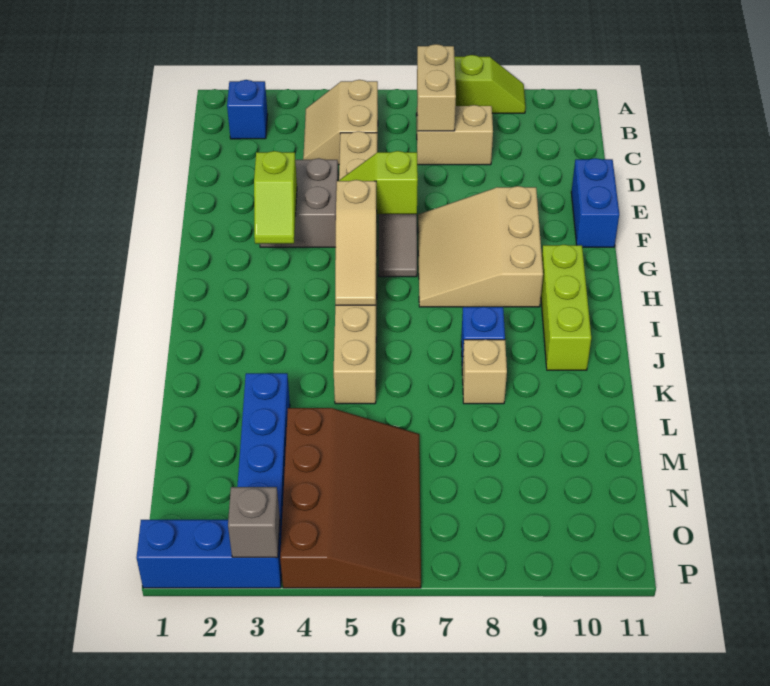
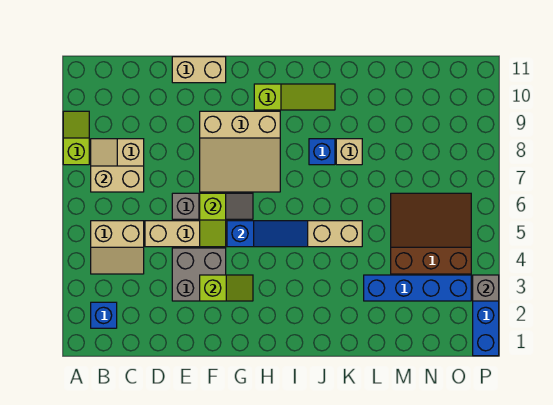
blue 1x2 brick [571,158,619,247] -> tan 1x2 brick [172,57,226,83]
tan 1x3 slope [335,180,377,305] -> blue 1x3 slope [227,221,308,247]
lime 1x3 brick [541,245,591,370] -> lime 1x3 slope [254,84,335,110]
brown 3x4 slope [280,408,421,588] -> brown 3x3 slope [391,193,471,274]

